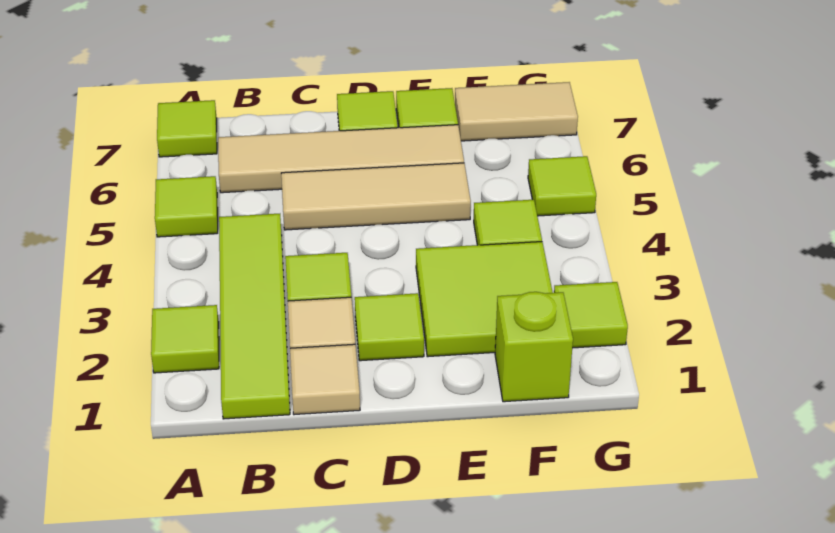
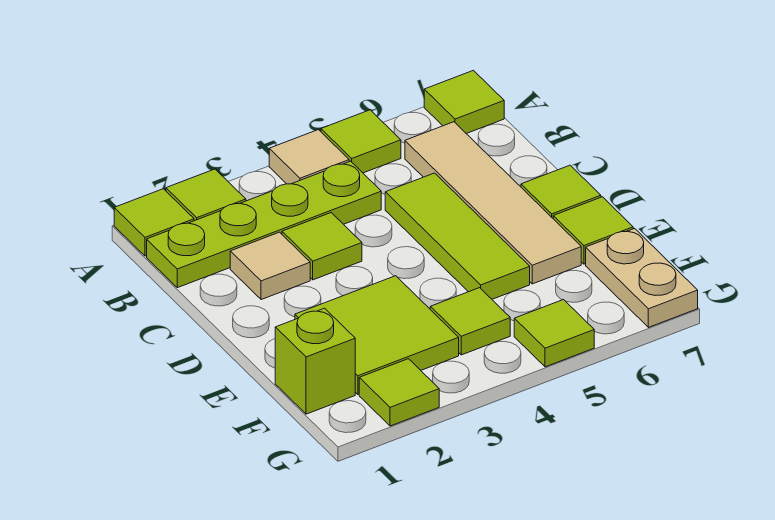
lime 1x4 tile [219,214,290,419] -> lime 1x4 plate [147,161,381,288]
tan 1x1 tile [290,344,360,415] -> tan 1x1 tile moved to [269,130,349,184]
tan 1x3 tile [281,163,471,230] -> lime 1x3 tile [385,173,530,299]
lime 1x1 tile [355,293,424,361] -> lime 1x1 tile moved to [114,189,194,256]
tan 1x2 tile [455,82,578,141] -> tan 1x2 plate [586,229,698,327]

